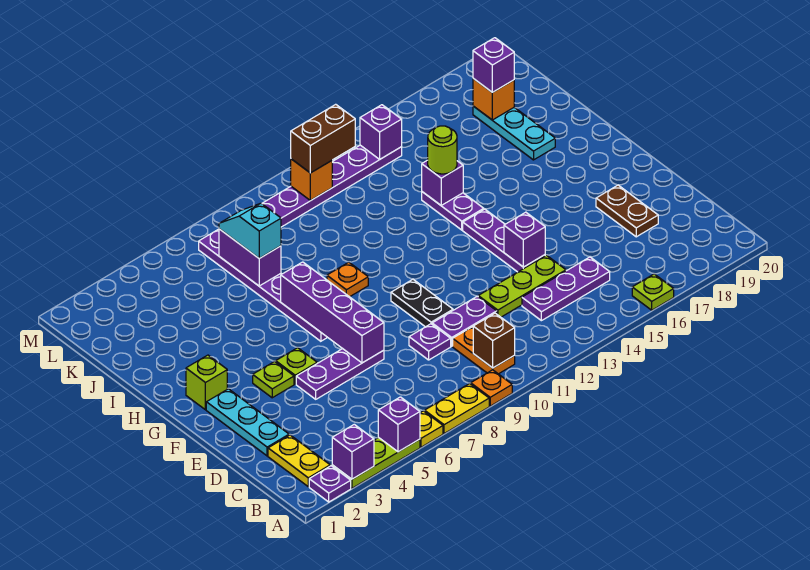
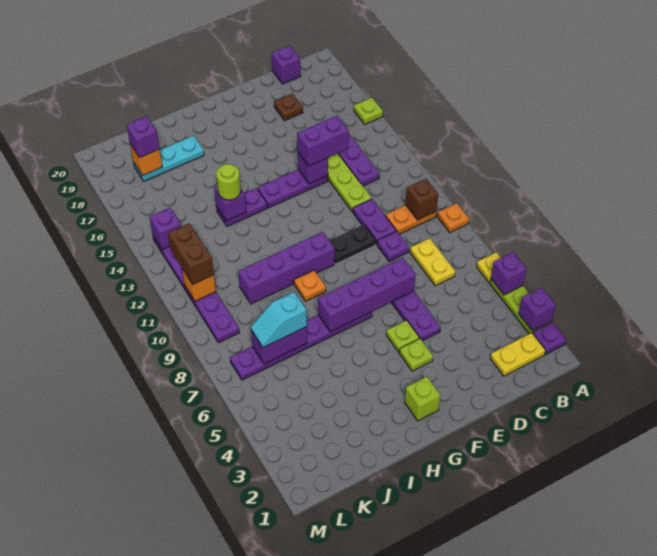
yellow 1x2 plate [425,384,489,434] -> yellow 1x2 plate moved to [410,238,455,286]
none -> purple 1x1 brick [272,45,301,84]
cyan 1x3 plate [206,389,289,456] -> none
none -> purple 1x2 brick [297,116,349,166]
brown 1x2 plate [596,185,658,237] -> brown 1x1 plate [274,94,303,121]
none -> purple 1x4 brick [238,232,335,304]

